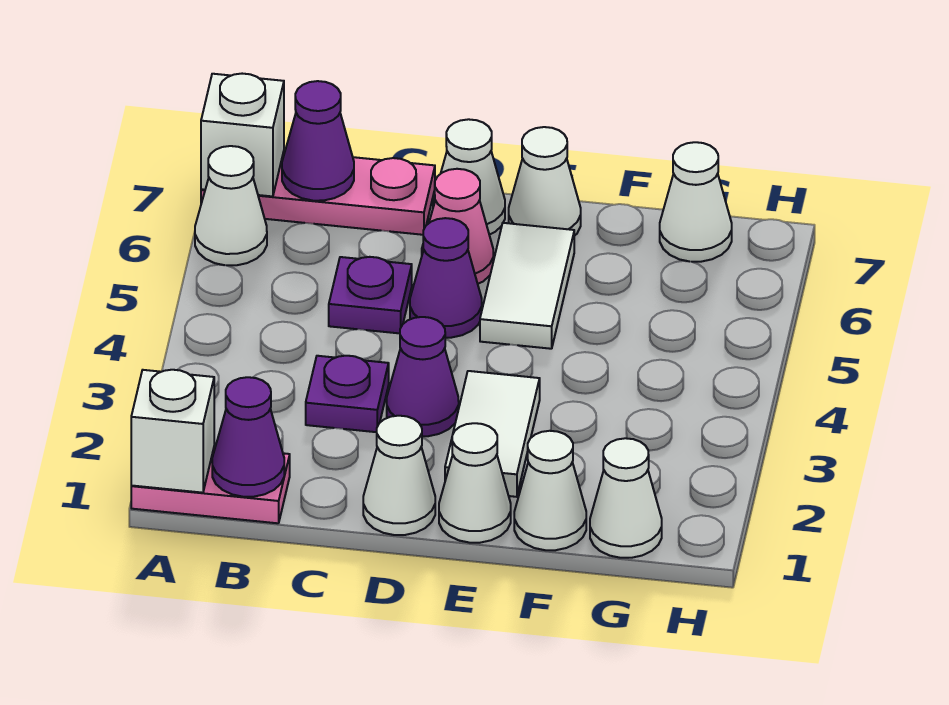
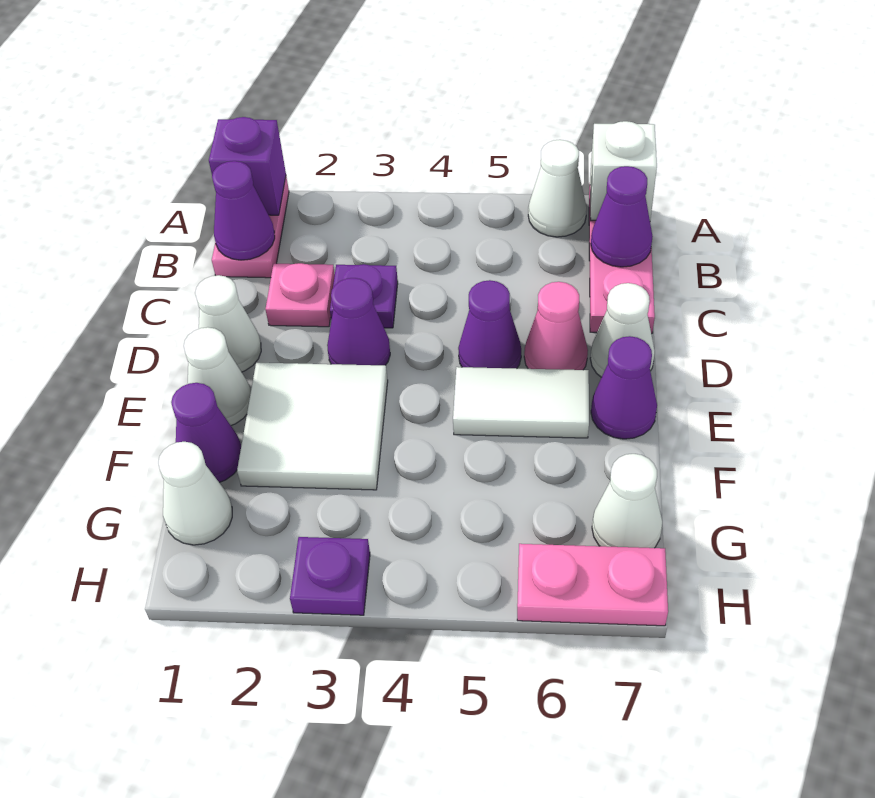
white 1x1 brick [131,370,214,493] -> purple 1x1 brick [209,117,286,215]
none -> pink 1x1 plate [266,263,335,327]
purple 1x1 plate [329,257,412,333] -> purple 1x1 plate moved to [290,537,370,615]
white 1x2 tile [445,371,540,497] -> white 2x2 tile [237,363,388,490]
white 1x1 cone [509,127,581,236] -> purple 1x1 cone [591,336,657,439]
white 1x1 cone [514,431,586,550] -> purple 1x1 cone [171,383,241,482]
none -> pink 1x2 plate [517,544,668,626]

